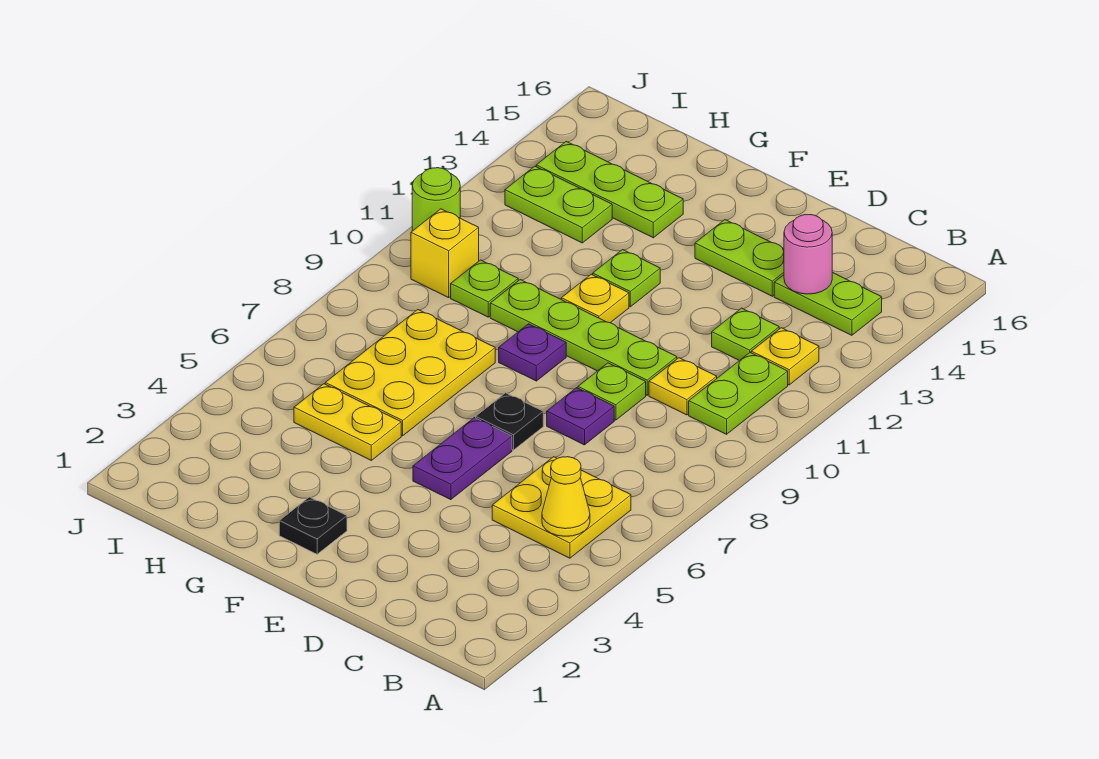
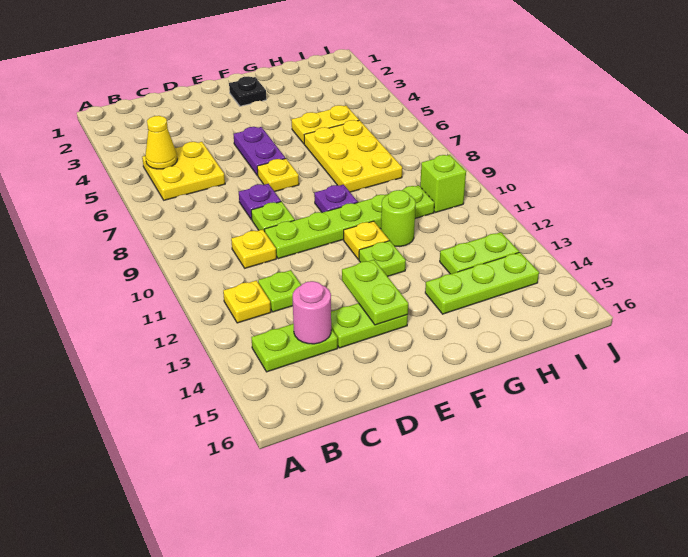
lime 1x2 plate [689,353,788,434] -> lime 1x2 plate moved to [342,260,408,325]
black 1x1 plate [476,393,543,450] -> yellow 1x1 plate [257,159,299,192]
yellow 1x1 brick [411,209,479,298] -> lime 1x1 brick [420,155,466,212]
lime 1x1 round brick [412,168,460,231] -> lime 1x1 round brick moved to [381,190,416,247]

